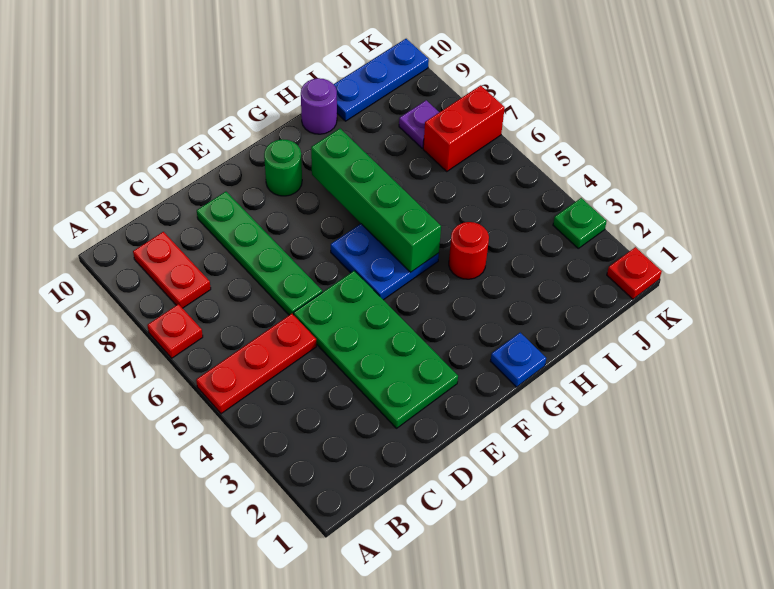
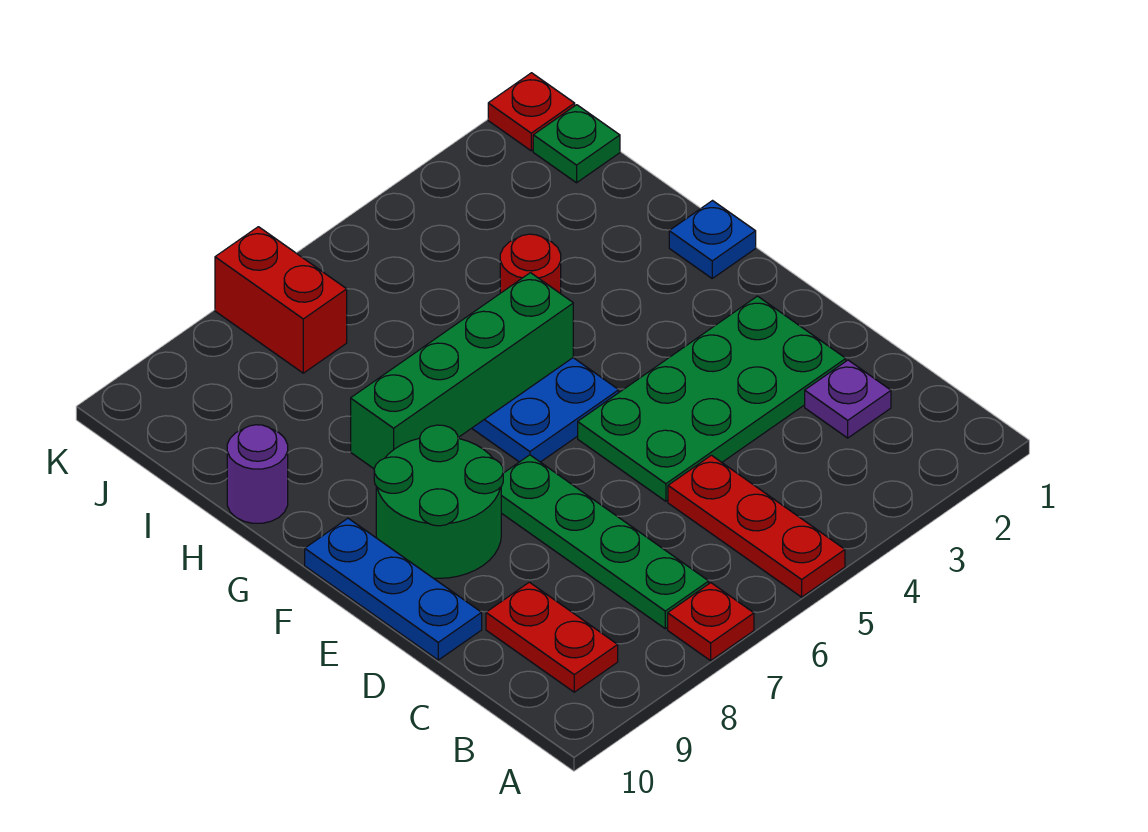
red 1x2 plate [133,232,211,308] -> red 1x2 plate turned to [486,582,618,692]
green 1x4 plate [197,192,322,315] -> green 1x4 plate turned to [501,455,709,629]
green 1x1 round brick [264,139,302,196] -> green 2x2 round brick [374,425,503,578]
blue 1x3 plate [334,39,429,121] -> blue 1x3 plate moved to [305,518,482,660]
purple 1x1 plate [399,100,439,148] -> purple 1x1 plate moved to [805,360,891,438]
green 1x1 plate [553,198,607,248] -> green 1x1 plate moved to [533,105,620,183]

